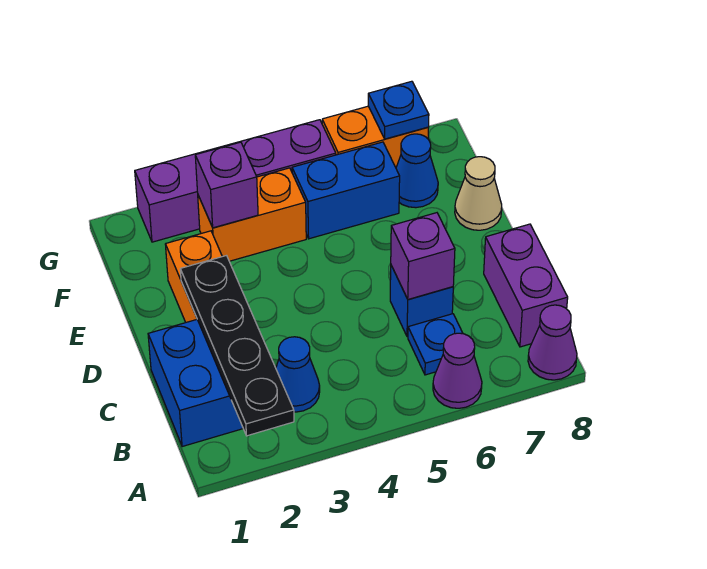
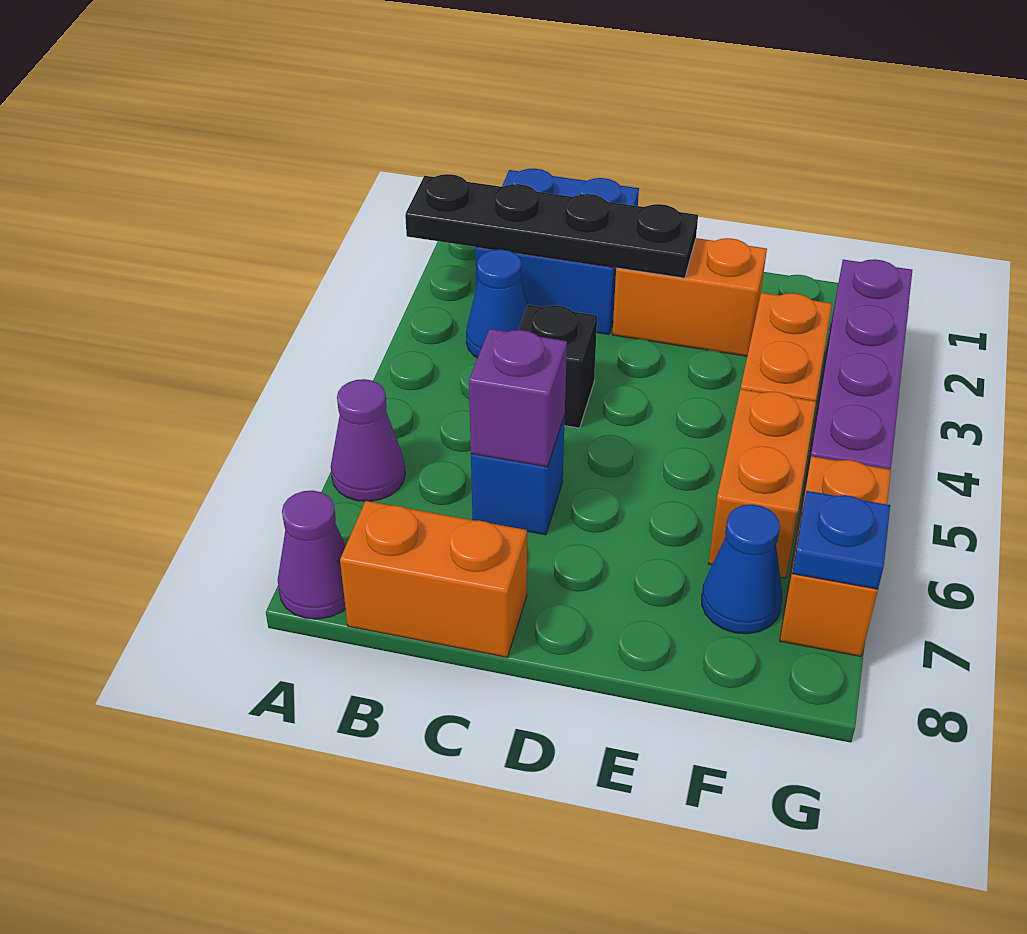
blue 1x1 plate [408,314,463,375] -> none
purple 1x2 brick [484,224,568,347] -> orange 1x2 brick [340,501,527,657]
none -> black 1x1 brick [518,305,597,428]
tan 1x1 cone [455,157,502,230] -> none
purple 1x1 brick [195,142,258,228] -> none
blue 1x2 brick [292,142,400,239] -> orange 1x2 brick [708,389,816,578]

